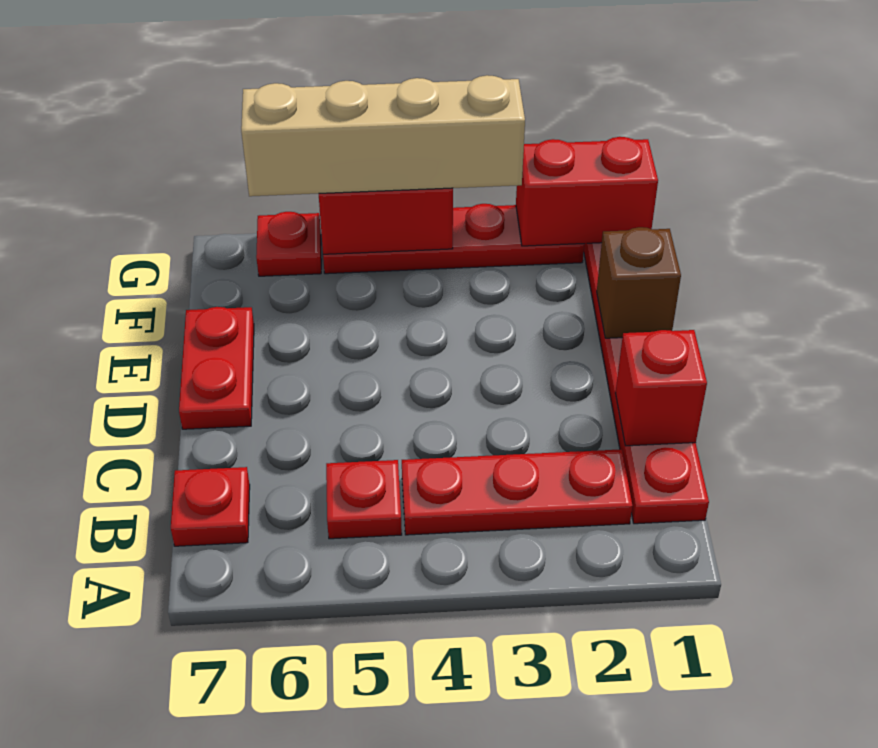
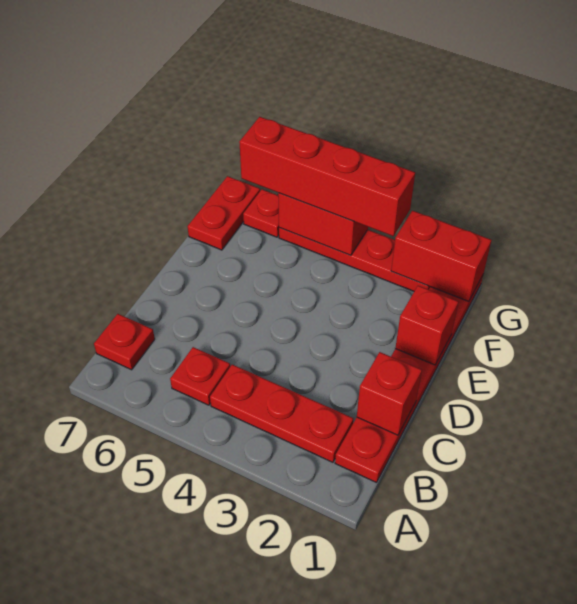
red 1x2 plate [179,307,254,429] -> red 1x2 plate moved to [188,176,260,250]
brown 1x1 brick [597,227,681,338] -> red 1x1 brick [395,286,458,365]
tan 1x4 brick [241,75,525,196] -> red 1x4 brick [239,117,415,236]

